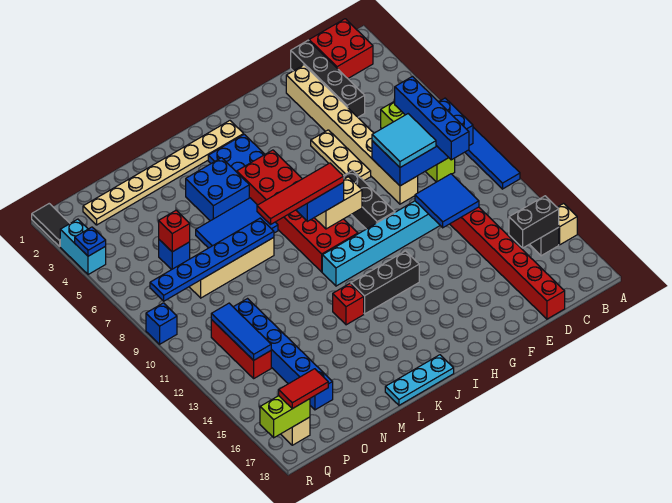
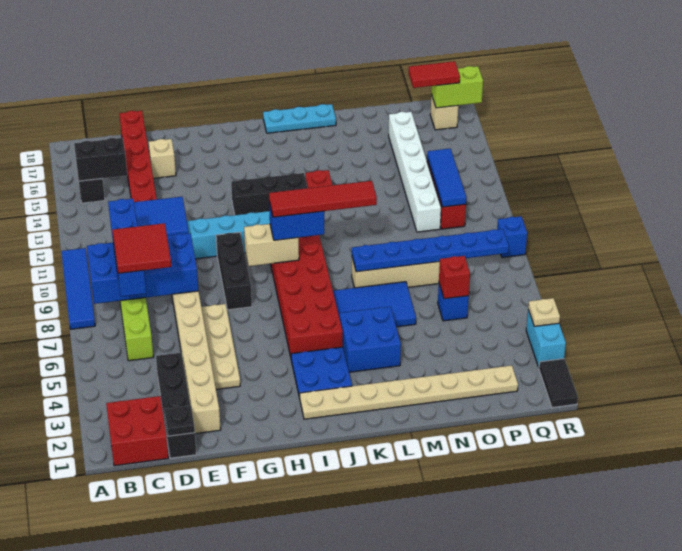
tan 1x1 brick [557,204,577,245] -> tan 1x1 brick moved to [149,139,176,178]
none -> red 2x2 tile [112,223,171,273]
none -> black 1x1 plate [164,405,195,436]
cyan 2x2 tile [372,114,436,167] -> none
tan 1x3 plate [311,130,371,181] -> tan 1x4 plate [201,304,240,389]
blue 1x6 brick [233,299,333,410] -> white 1x6 brick [389,112,441,232]
blue 1x1 plate [75,227,106,256] -> tan 1x1 plate [528,298,560,326]

